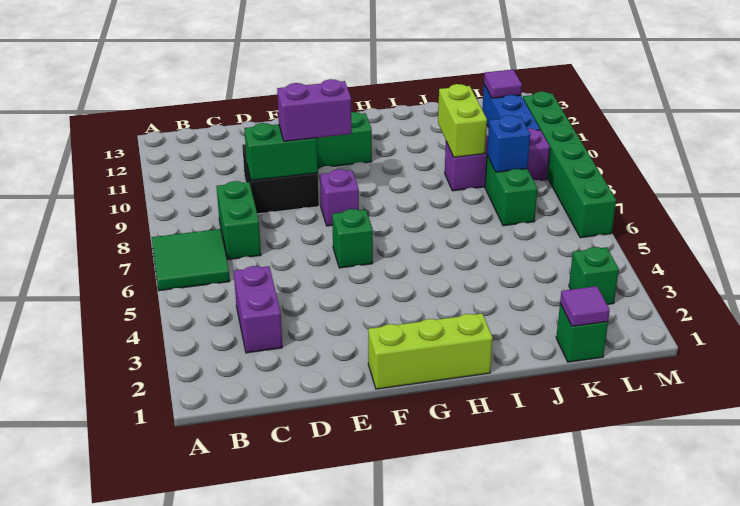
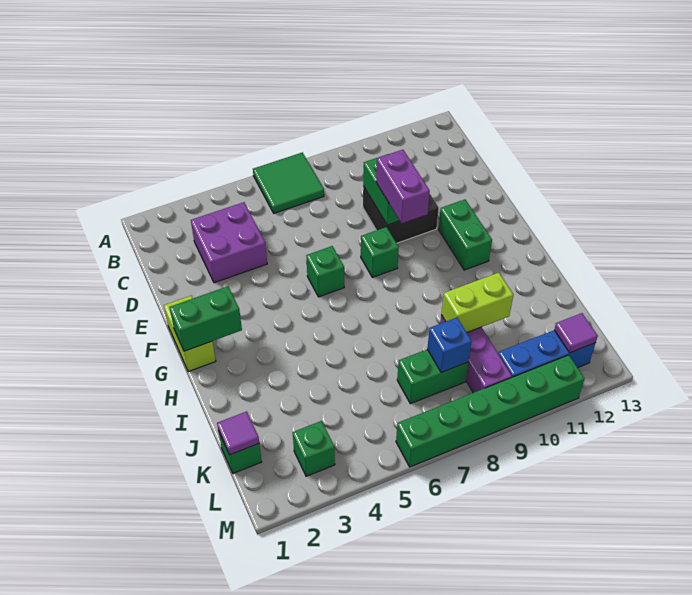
purple 1x2 brick [234,266,282,353] -> purple 2x2 brick [191,202,267,283]
green 1x2 brick [217,181,261,260] -> green 1x2 brick moved to [169,286,242,351]
lime 1x3 brick [368,314,493,389] -> lime 1x2 brick [164,296,216,372]
purple 1x1 brick [320,169,359,226] -> green 1x1 brick [361,227,399,277]

